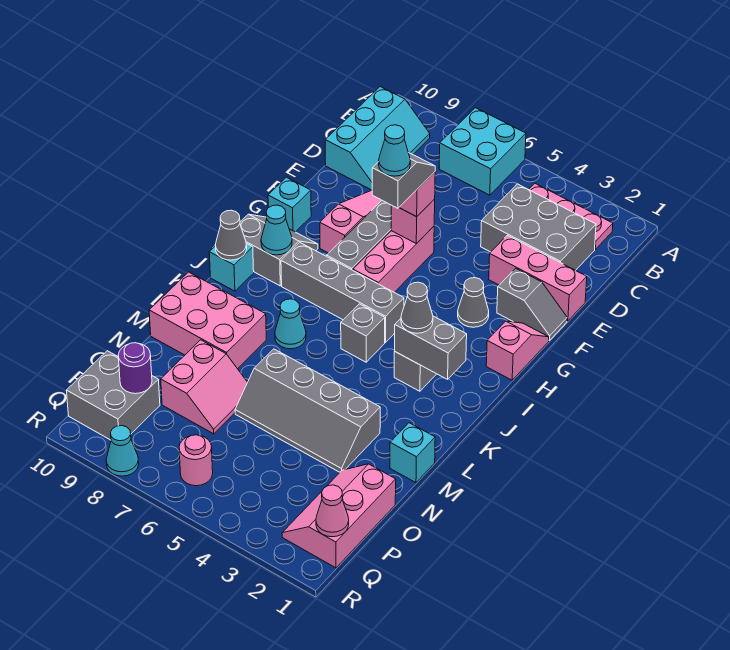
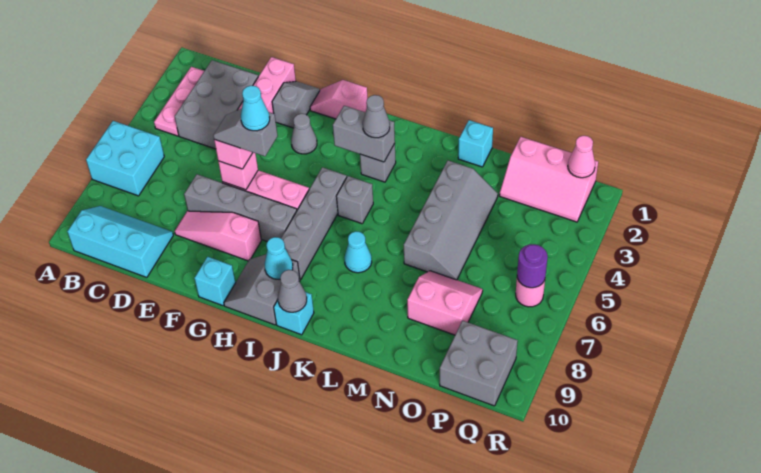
grey 1x2 brick [395,316,467,379] -> grey 1x2 brick turned to [333,106,395,162]
pink 2x3 brick [149,272,266,369] -> none
purple 1x1 round brick [118,343,152,394] -> purple 1x1 round brick moved to [517,244,548,288]
cyan 1x1 cone [106,426,139,476] -> none

